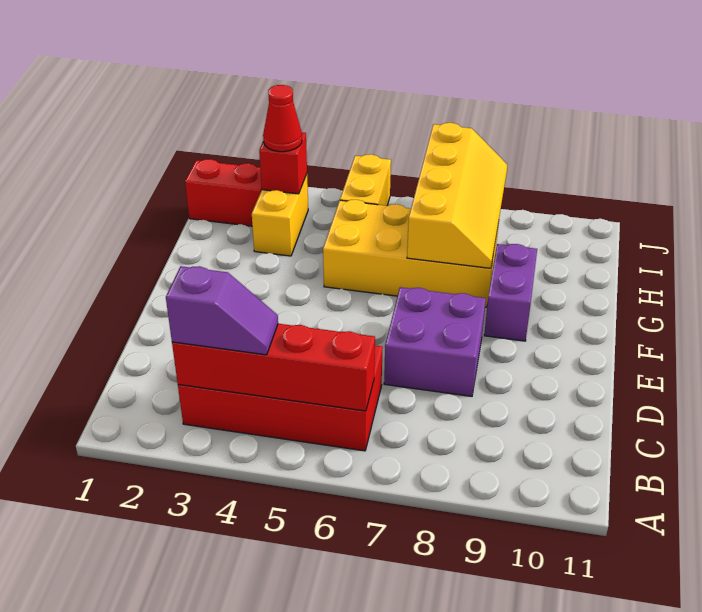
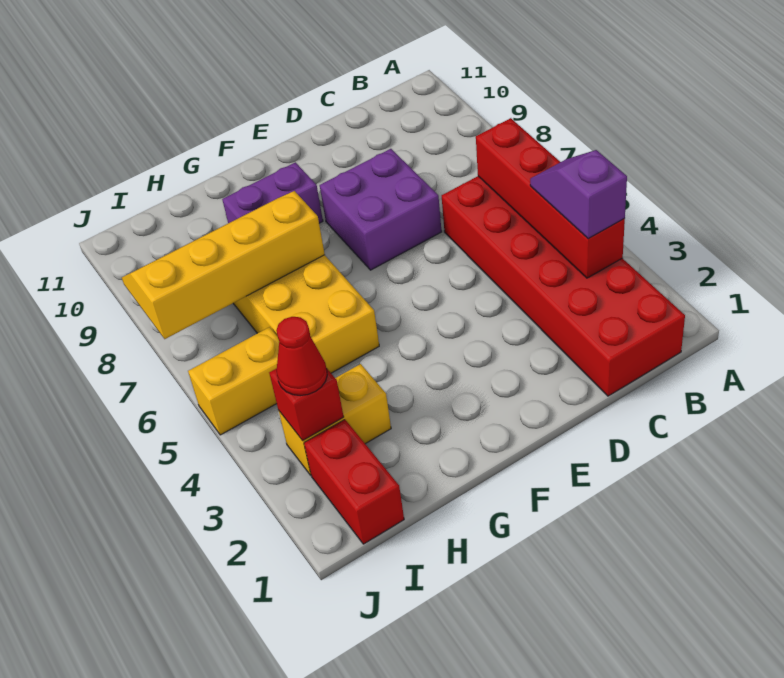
red 2x4 brick [178,345,383,451] -> red 2x6 brick [442,176,685,396]

